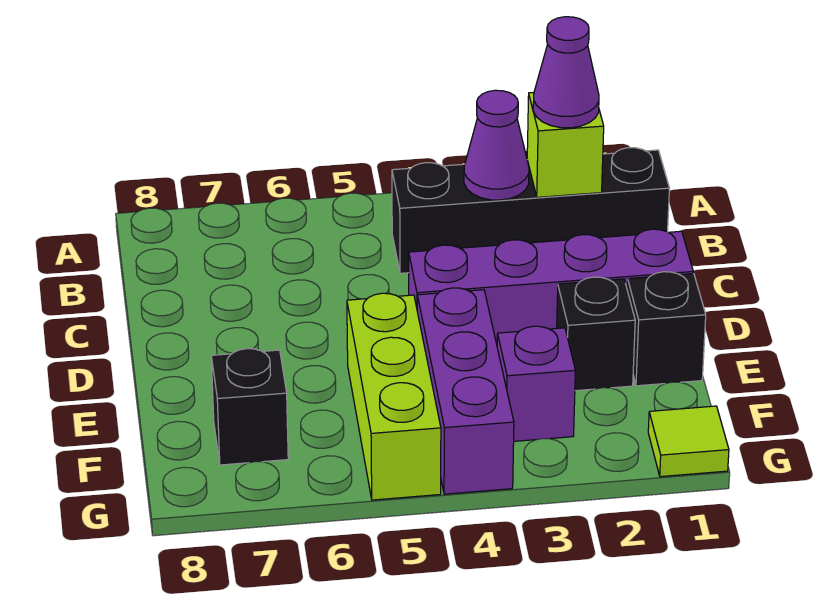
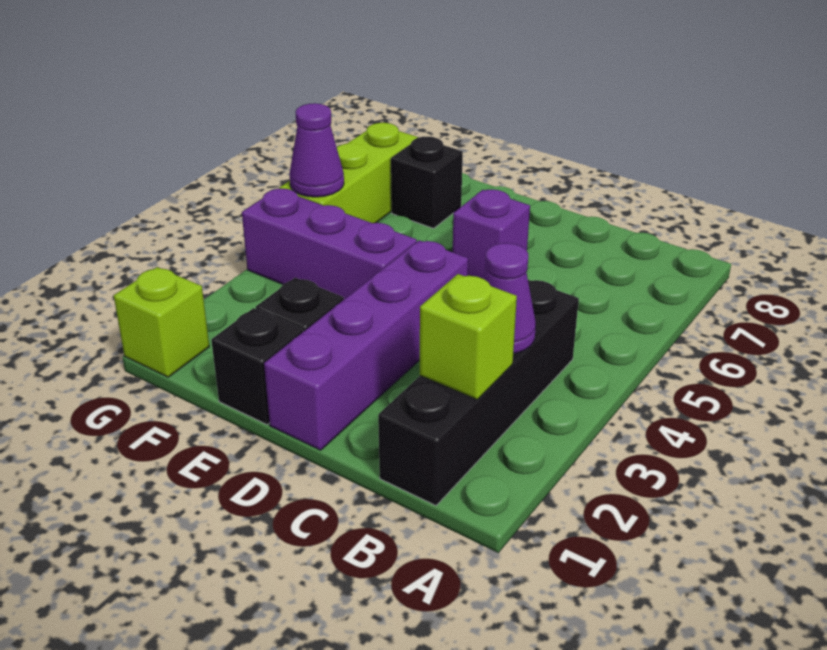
purple 1x1 cone [533,17,599,128] -> purple 1x1 cone moved to [289,103,344,197]
lime 1x3 brick [347,293,441,500] -> lime 1x3 brick turned to [279,123,418,223]
purple 1x1 brick [497,326,575,441] -> purple 1x1 brick moved to [453,189,530,279]
lime 1x1 tile [648,406,729,477] -> lime 1x1 brick [114,267,209,377]

